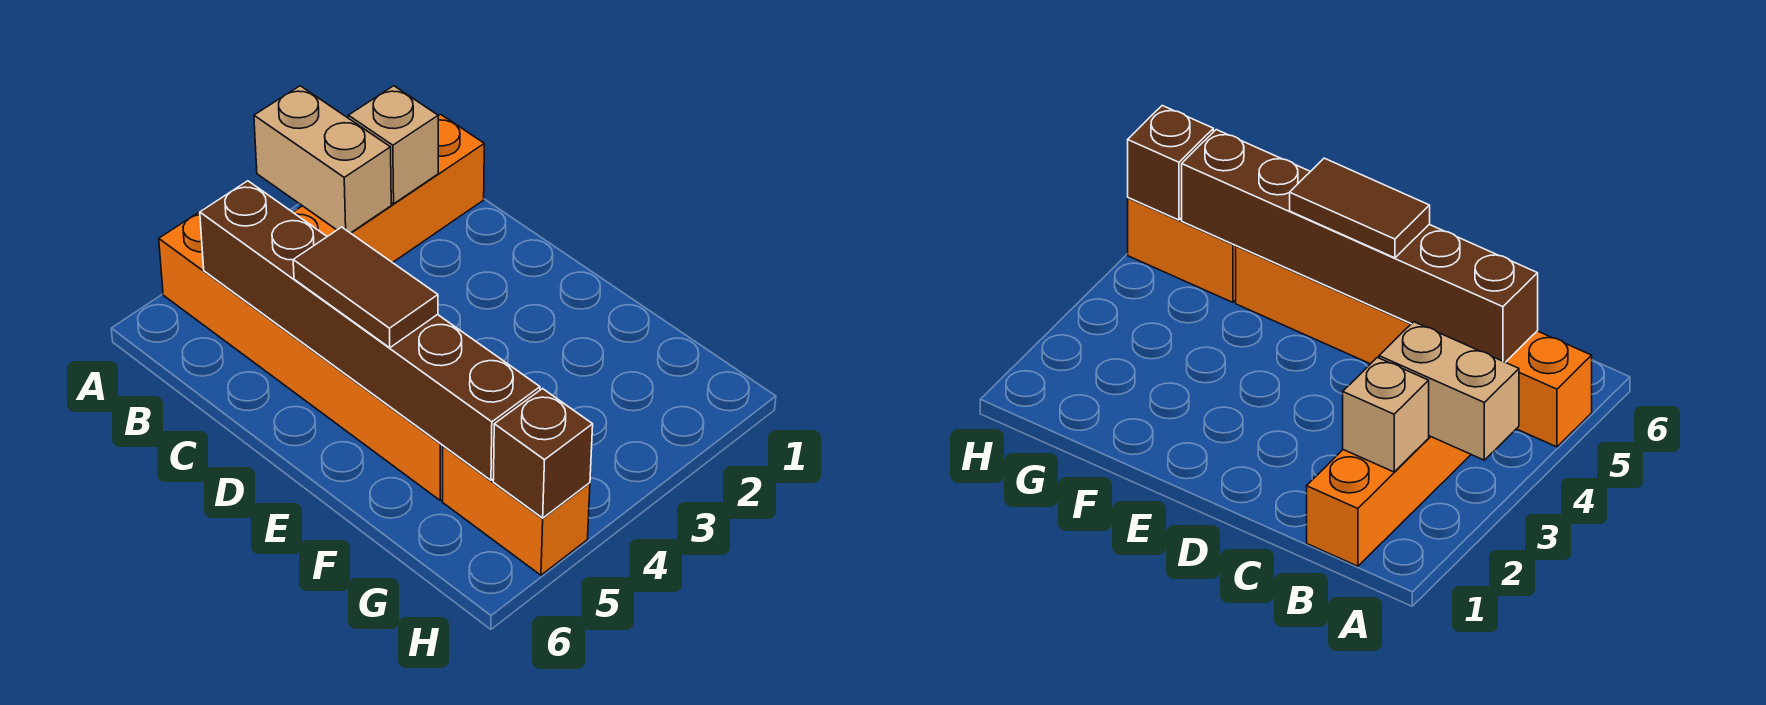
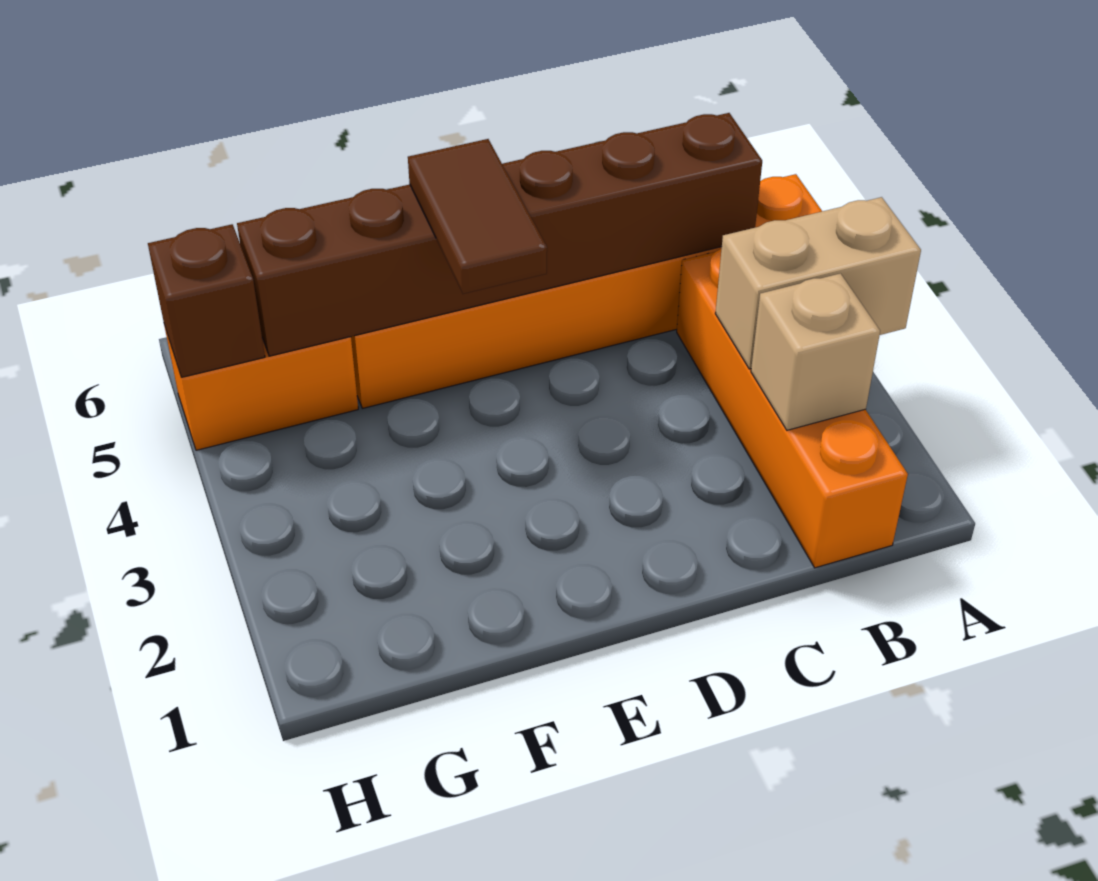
brown 1x2 tile [293,227,438,348] -> brown 1x2 tile turned to [408,139,547,294]

